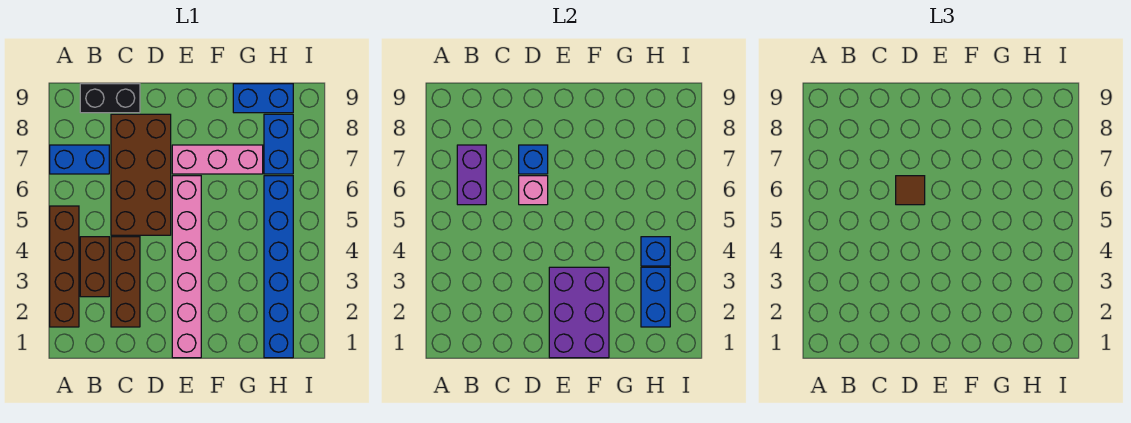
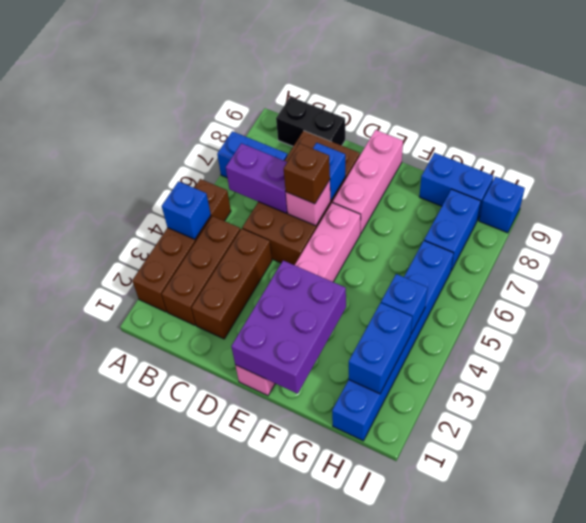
none -> blue 1x1 brick [162,181,211,239]
brown 1x2 brick [80,237,109,297] -> brown 1x3 brick [162,216,240,325]
purple 1x2 brick [457,145,486,205] -> purple 1x2 brick turned to [226,143,287,213]
brown 1x1 tile [896,176,925,205] -> brown 1x1 brick [284,143,330,204]
pink 1x3 brick [172,145,263,174] -> pink 1x3 brick turned to [333,130,403,234]
none -> blue 1x1 brick [479,177,525,233]

